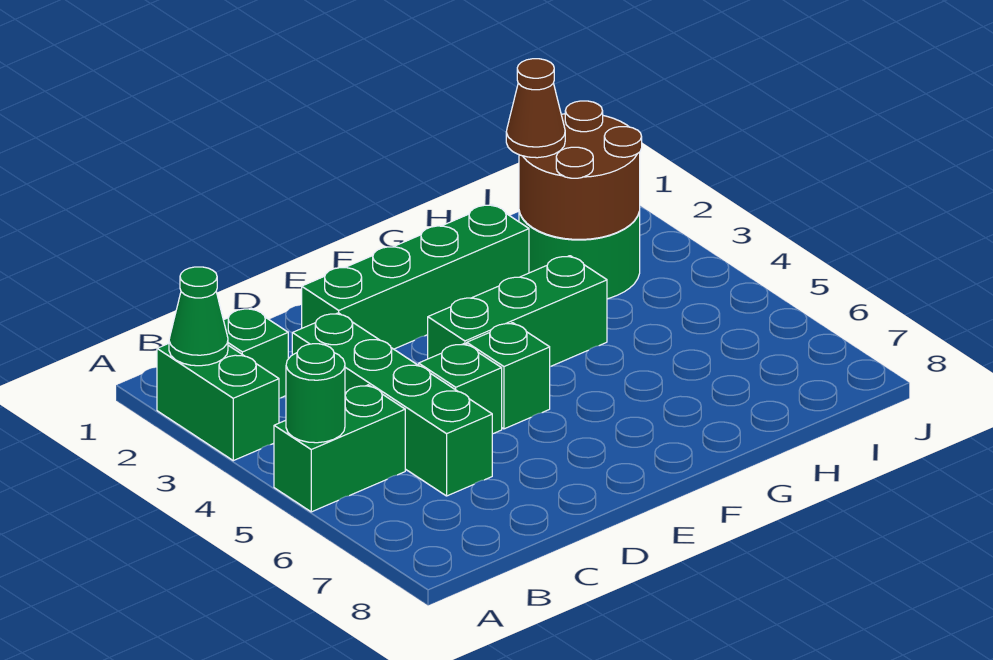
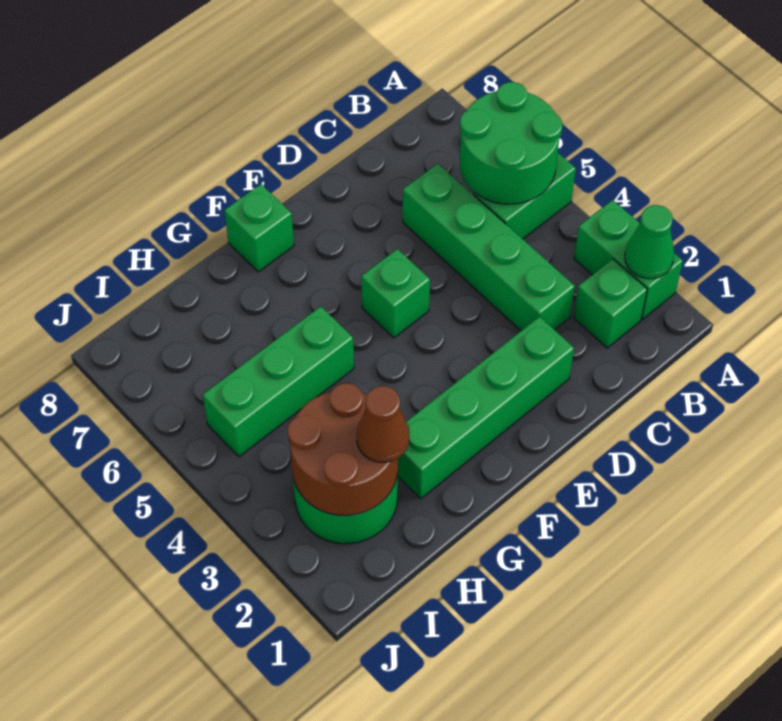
green 1x1 round brick [286,344,345,443] -> green 2x2 round brick [460,82,563,204]
green 1x1 brick [419,343,502,434] -> green 1x1 brick moved to [224,184,294,272]
green 1x3 brick [428,256,607,367] -> green 1x3 brick moved to [203,306,354,457]

